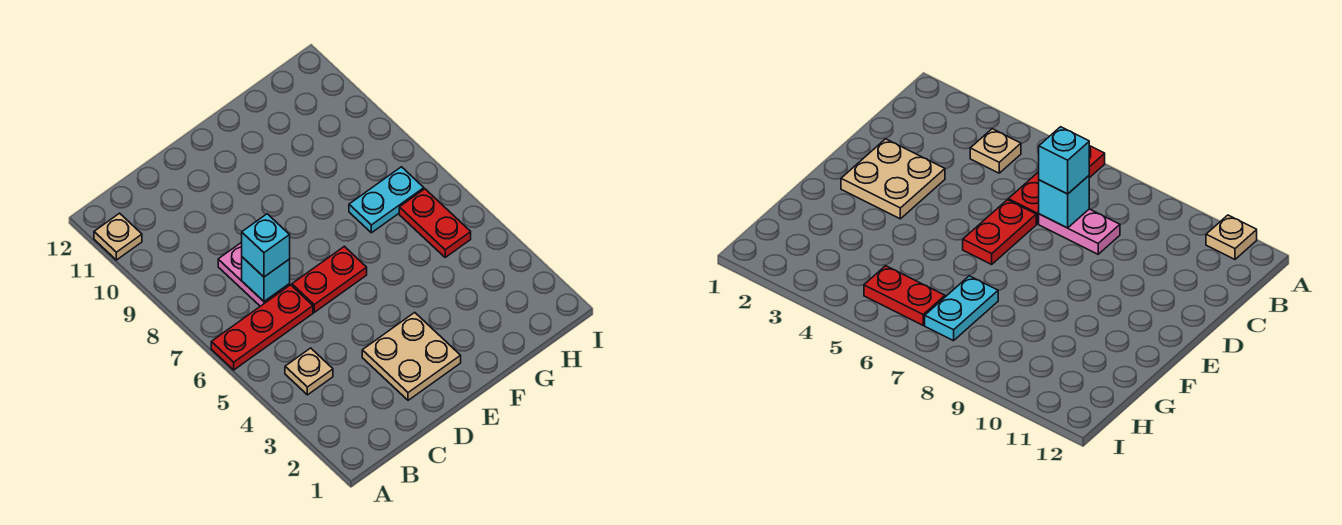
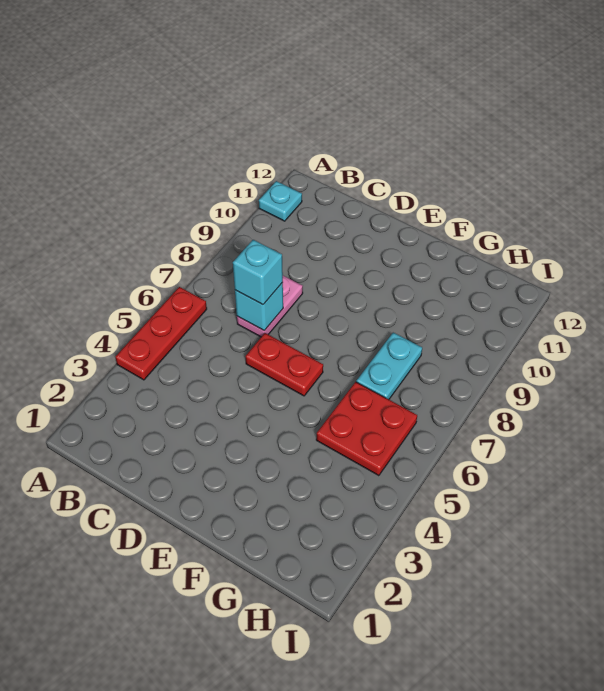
red 1x3 plate [211,285,313,370] -> red 1x3 plate turned to [115,287,207,380]
tan 1x1 plate [94,213,142,260] -> cyan 1x1 plate [259,181,302,221]
tan 1x1 plate [285,348,333,395] -> none
tan 2x2 plate [362,312,461,400] -> none
cyan 1x2 plate [349,167,424,233] -> cyan 1x2 plate turned to [356,333,422,400]
red 1x2 plate [399,189,471,257] -> red 2x2 plate [316,382,417,476]

